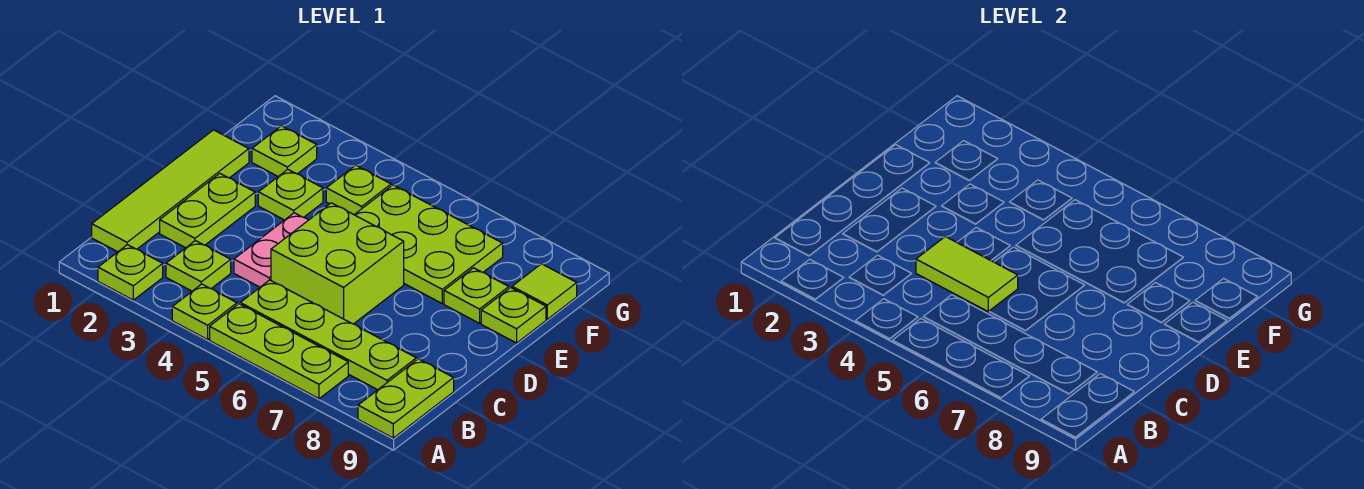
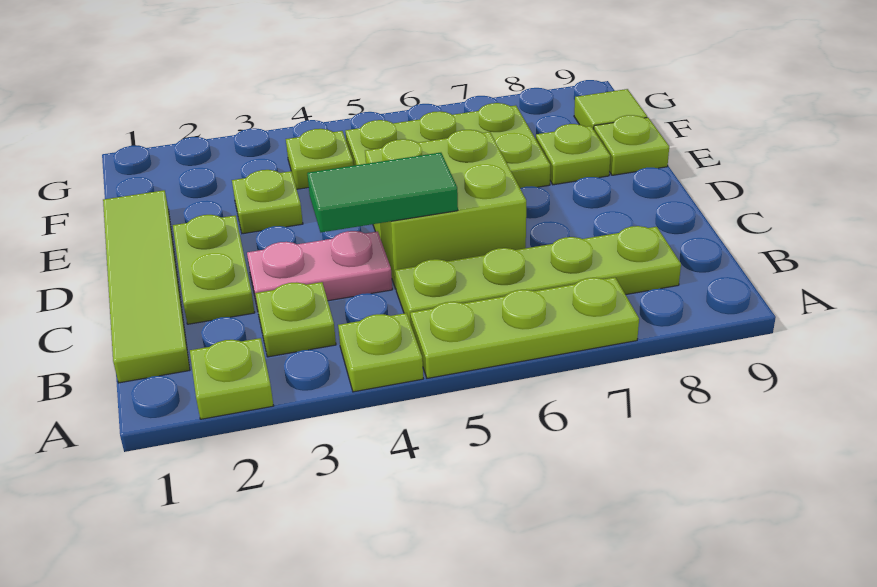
lime 1x2 plate [358,359,454,438] -> none
pink 1x2 plate [234,213,308,287] -> pink 1x2 plate turned to [247,231,392,310]
lime 1x2 tile [916,237,1018,312] -> green 1x2 tile [307,153,458,232]
lime 1x1 plate [252,126,317,176] -> none

